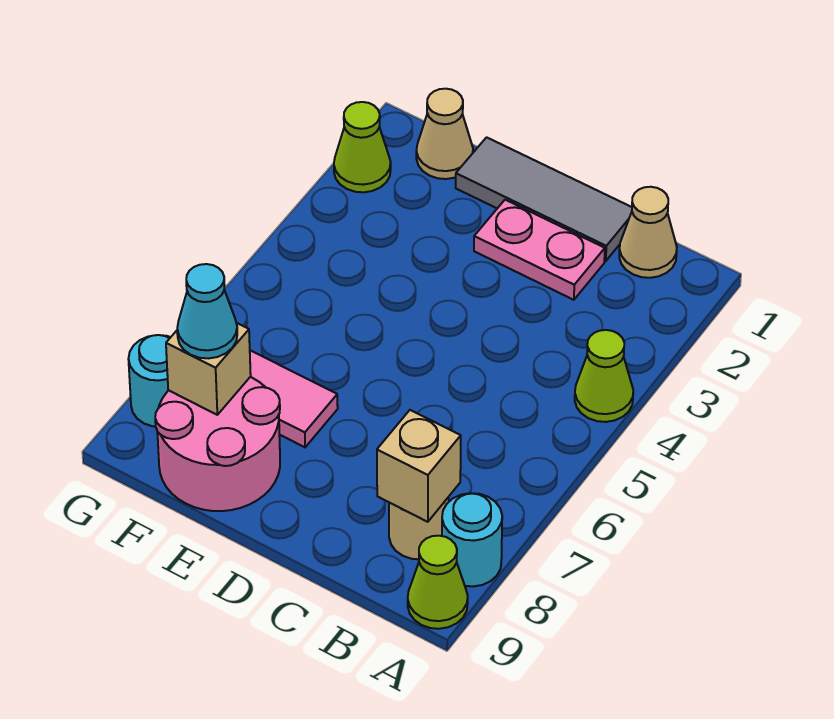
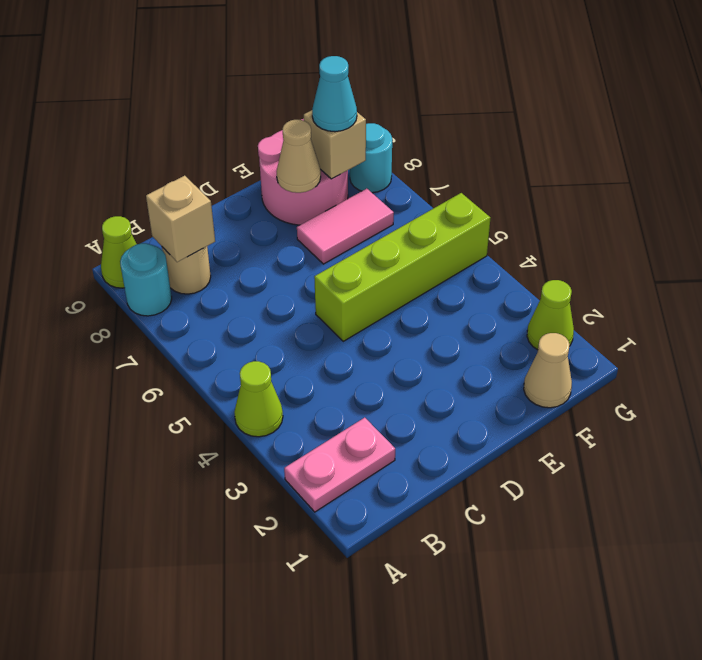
tan 1x1 cone [619,187,677,278] -> tan 1x1 cone moved to [277,120,321,193]
grey 1x3 tile [456,137,632,261] -> none
pink 1x2 plate [474,200,605,300] -> pink 1x2 plate moved to [284,418,395,512]
none -> lime 1x4 brick [314,193,490,341]

